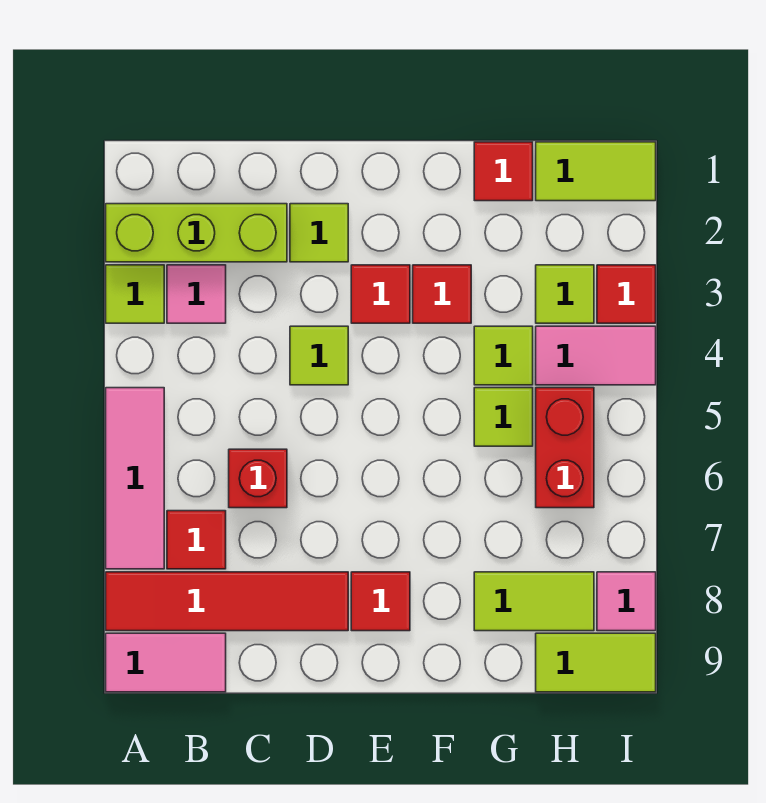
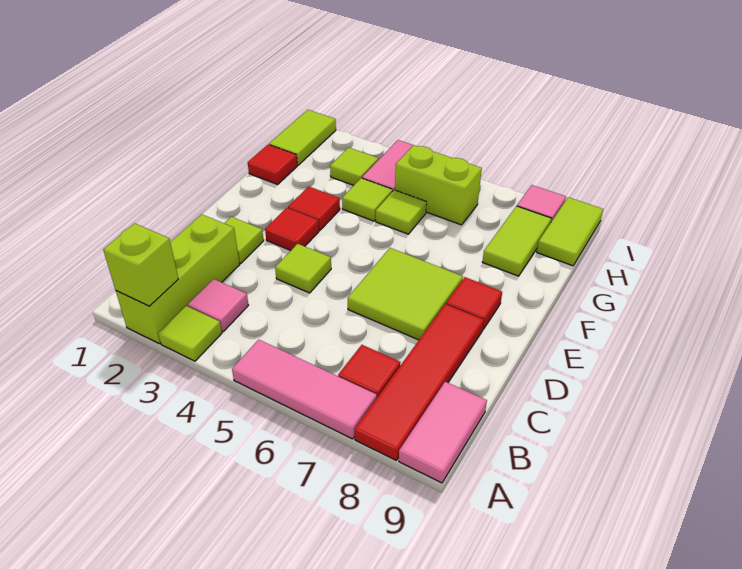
none -> lime 1x1 brick [103,223,178,306]
red 1x1 brick [229,449,287,508] -> none
none -> lime 2x2 tile [348,248,463,340]
red 1x2 brick [536,388,594,508] -> lime 1x2 brick [395,145,482,225]
red 1x1 tile [597,265,656,323] -> none

